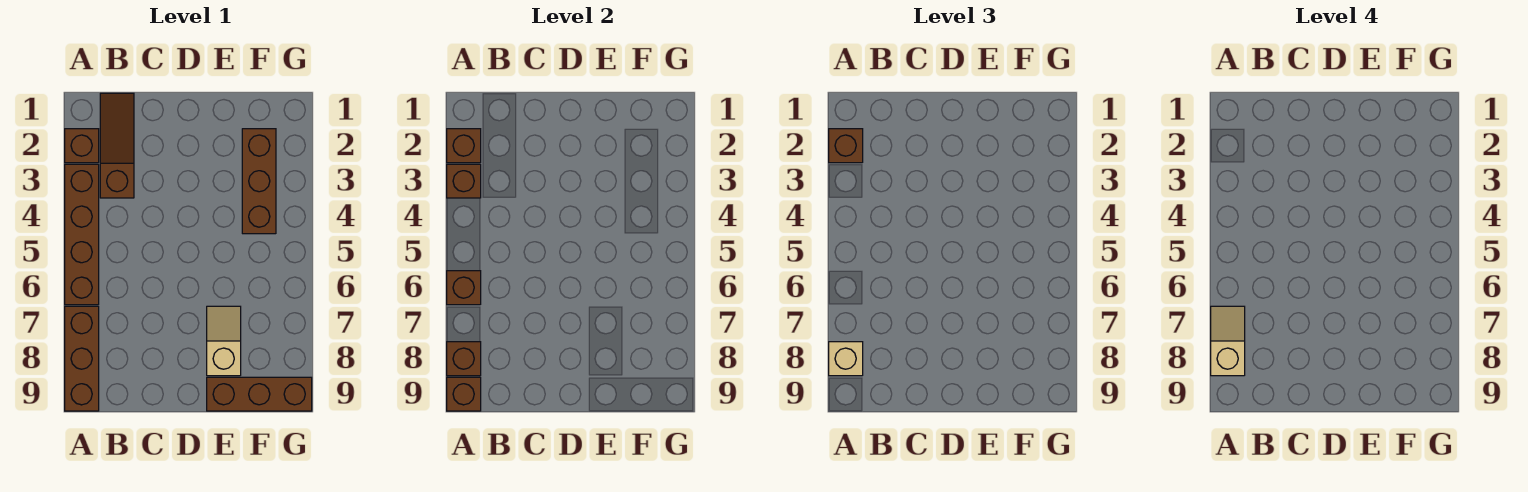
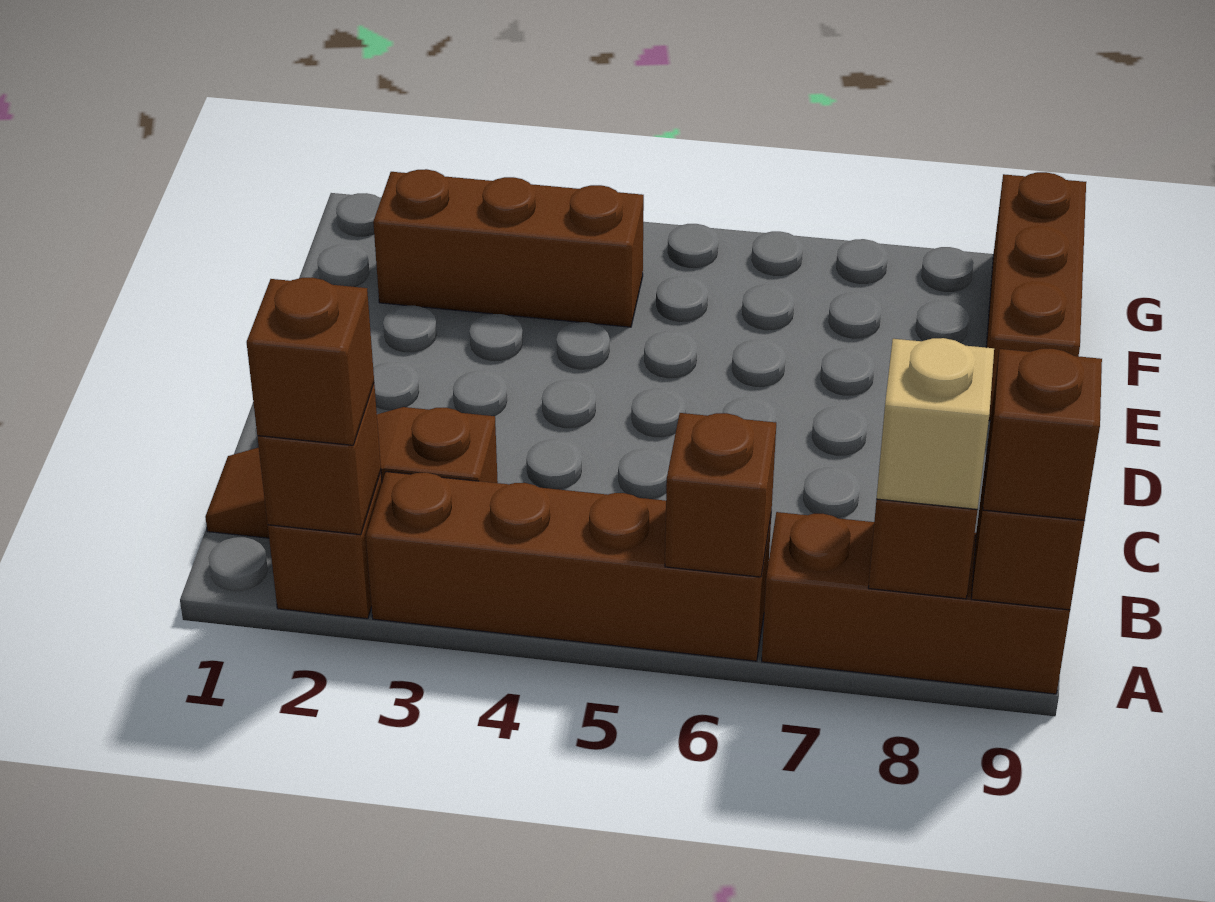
brown 1x1 brick [447,164,481,198] -> brown 1x1 brick moved to [983,349,1102,520]
tan 1x2 slope [1211,306,1245,376] -> none
tan 1x2 slope [207,306,241,376] -> none

